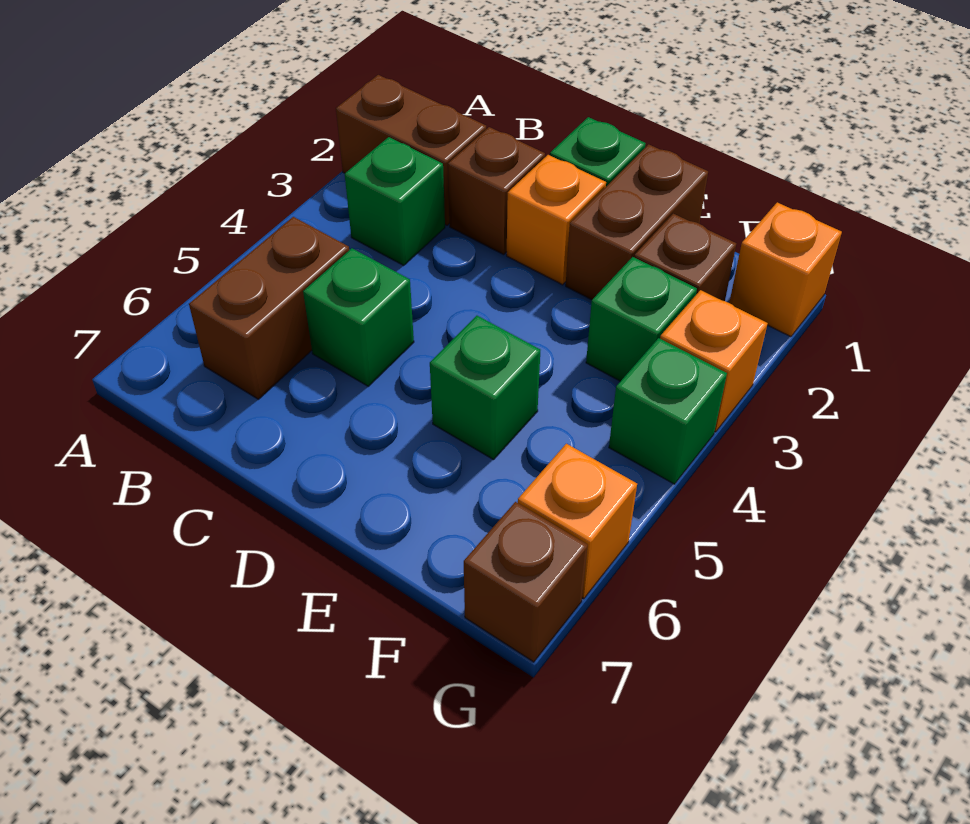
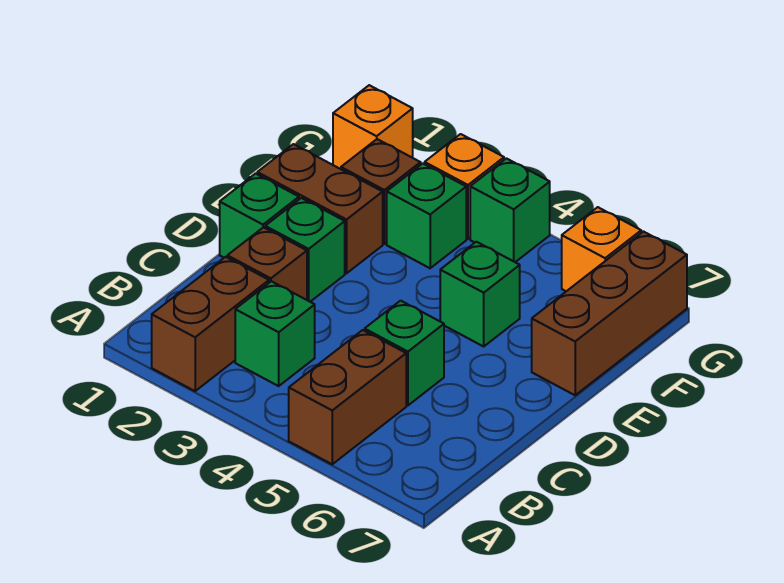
brown 1x2 brick [189,217,349,399] -> brown 1x2 brick turned to [289,330,406,464]
orange 1x1 brick [507,155,606,285] -> green 1x1 brick [265,198,345,302]
brown 1x1 brick [464,502,588,662] -> brown 1x3 brick [532,232,687,395]

